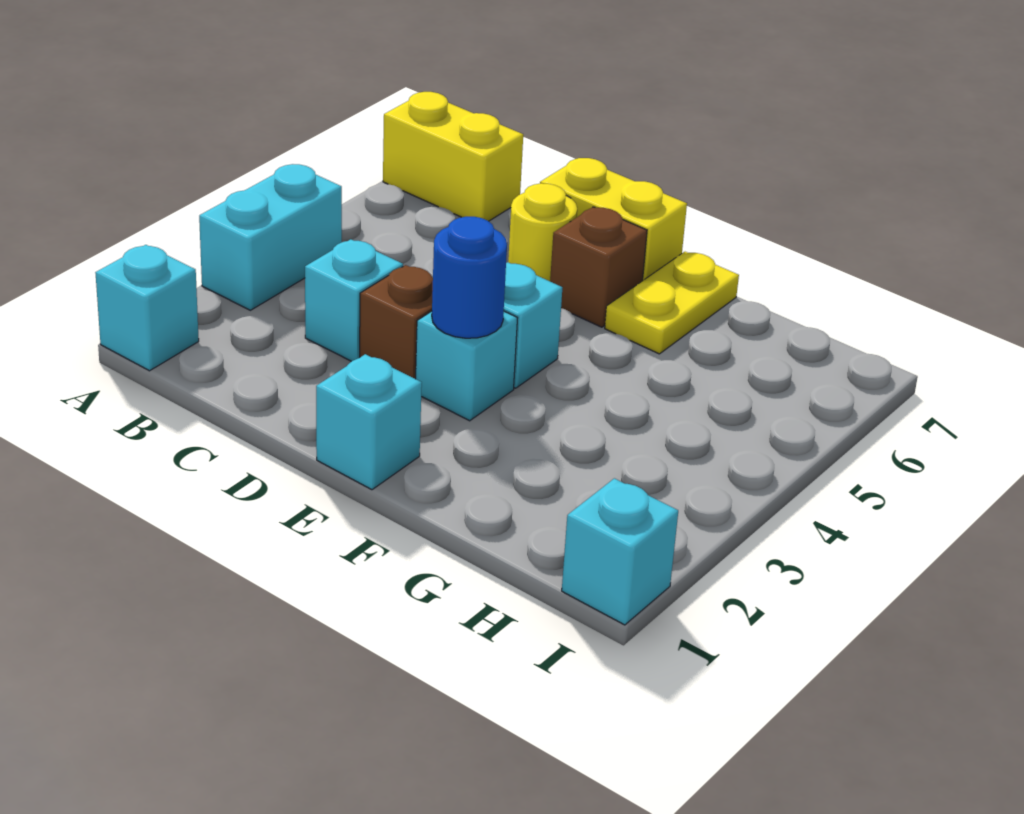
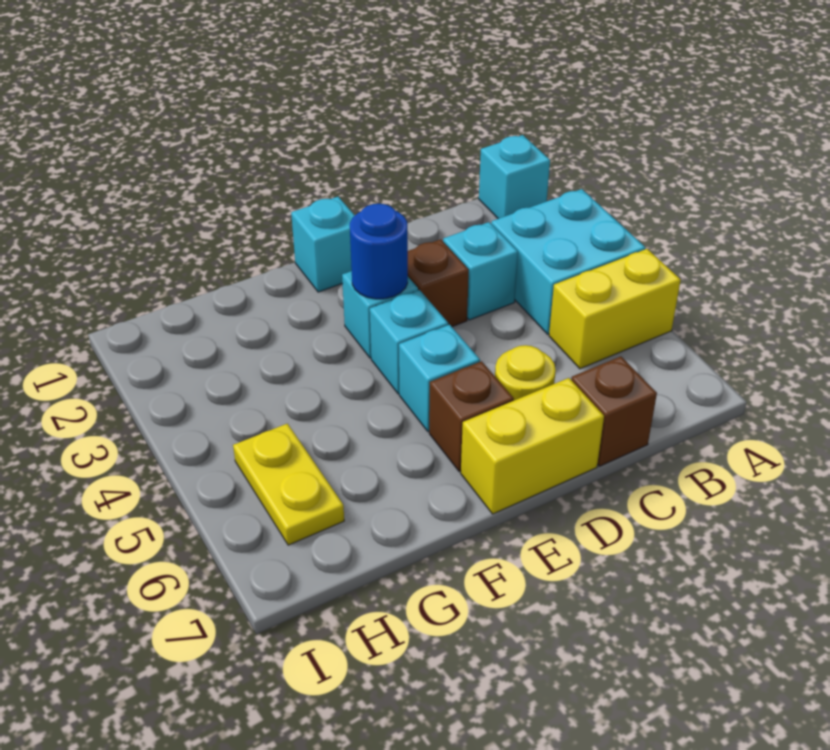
cyan 1x2 brick [199,164,342,310] -> cyan 2x2 brick [491,189,645,334]
yellow 1x2 brick [383,92,523,221] -> yellow 1x2 brick moved to [549,249,681,369]
none -> brown 1x1 brick [571,356,657,466]
yellow 1x2 plate [605,252,739,354] -> yellow 1x2 plate moved to [233,424,344,545]
cyan 1x1 brick [562,478,678,625] -> cyan 1x1 brick moved to [399,325,480,432]

